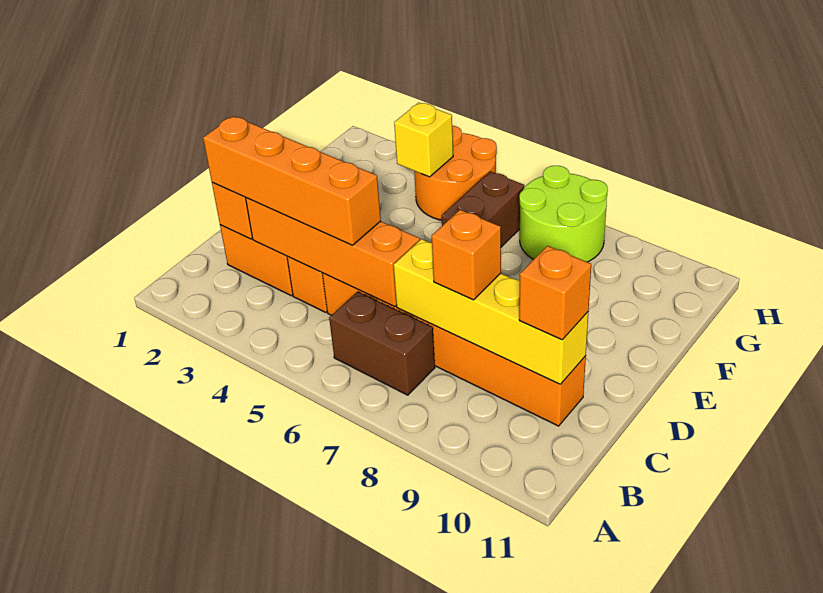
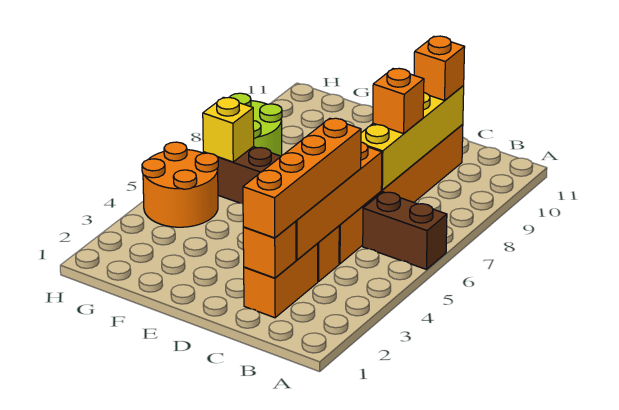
brown 1x2 brick [329,292,435,395] -> brown 1x2 brick turned to [363,192,447,270]
yellow 1x1 brick [394,102,453,177] -> yellow 1x1 brick moved to [203,97,254,162]

